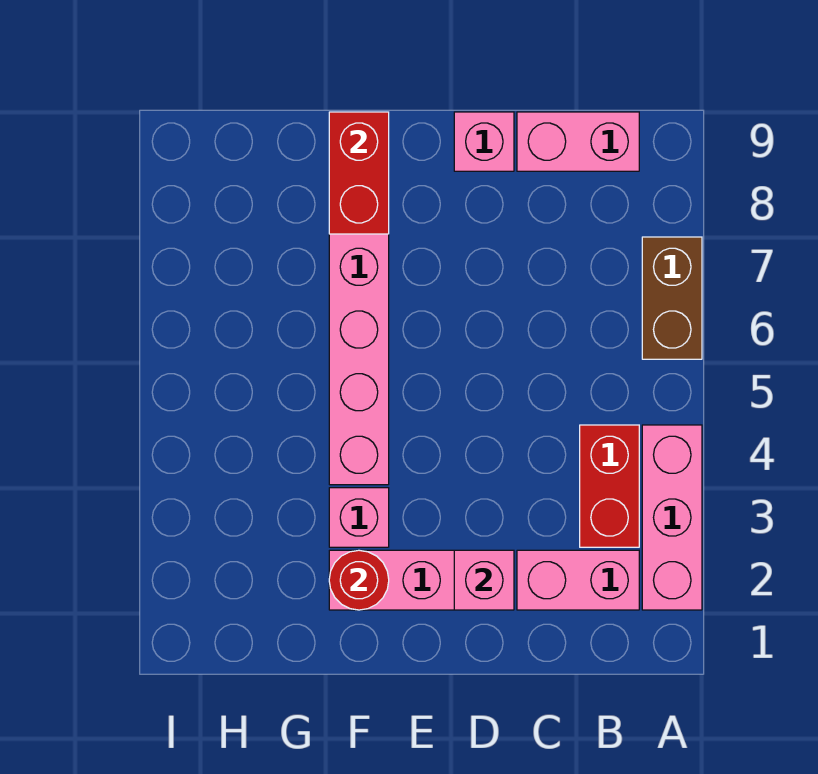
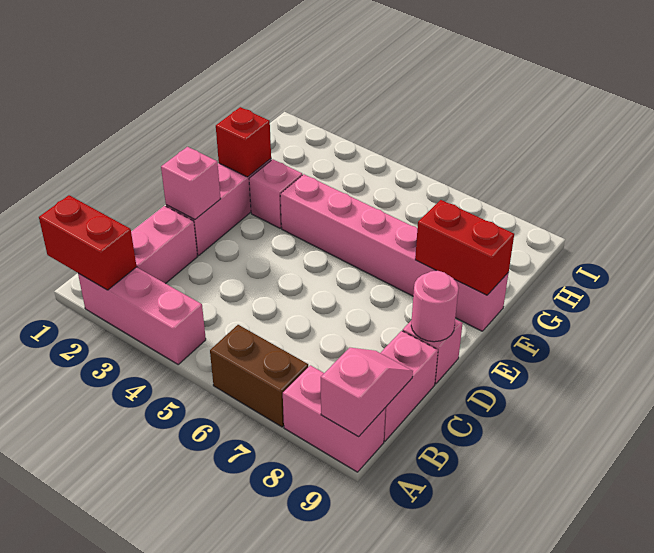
none -> pink 1x2 brick [283,365,385,472]
none -> pink 1x2 slope [321,348,413,436]
red 1x2 brick [580,425,639,547] -> red 1x2 brick moved to [39,195,137,290]
none -> pink 1x1 round brick [411,271,459,342]
red 1x1 round brick [329,550,389,610] -> red 1x1 brick [216,107,271,177]

